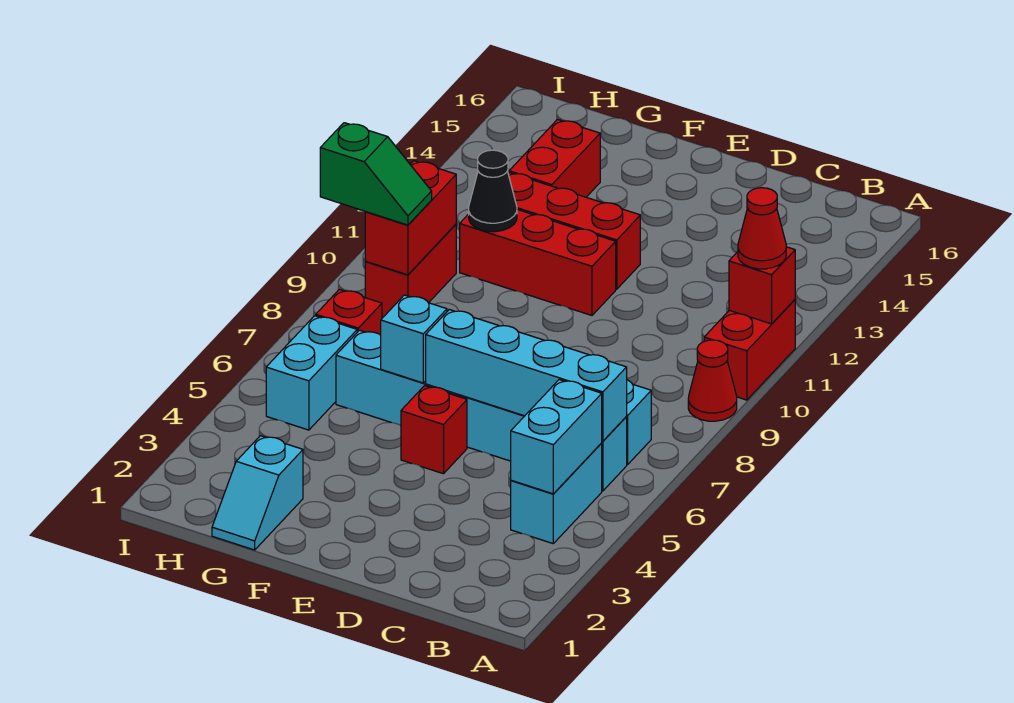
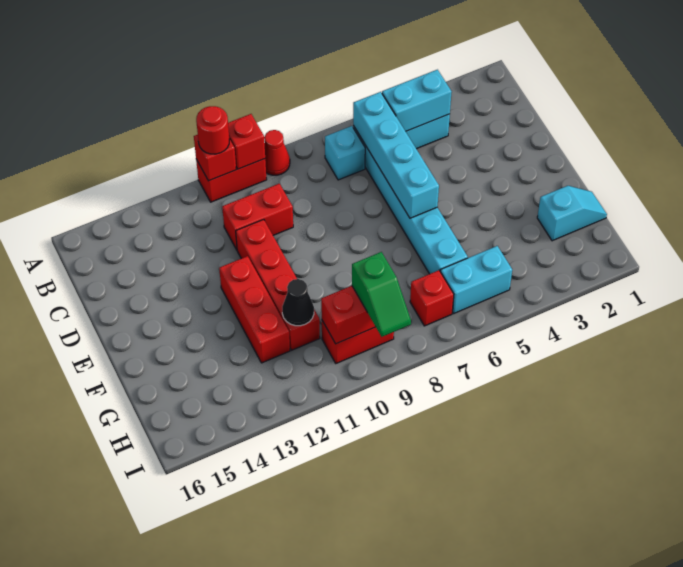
red 1x1 cone [738,188,786,269] -> red 1x1 round brick [196,106,229,154]
red 1x1 brick [401,386,467,474] -> red 1x1 brick moved to [228,114,265,169]
red 1x3 brick [460,210,616,315] -> red 1x4 brick [236,219,320,350]
cyan 1x1 brick [381,295,447,383] -> none
red 1x2 brick [509,119,600,197] -> red 1x2 brick moved to [222,184,293,250]
green 1x2 slope [320,123,432,225] -> green 1x2 slope turned to [352,252,411,337]

